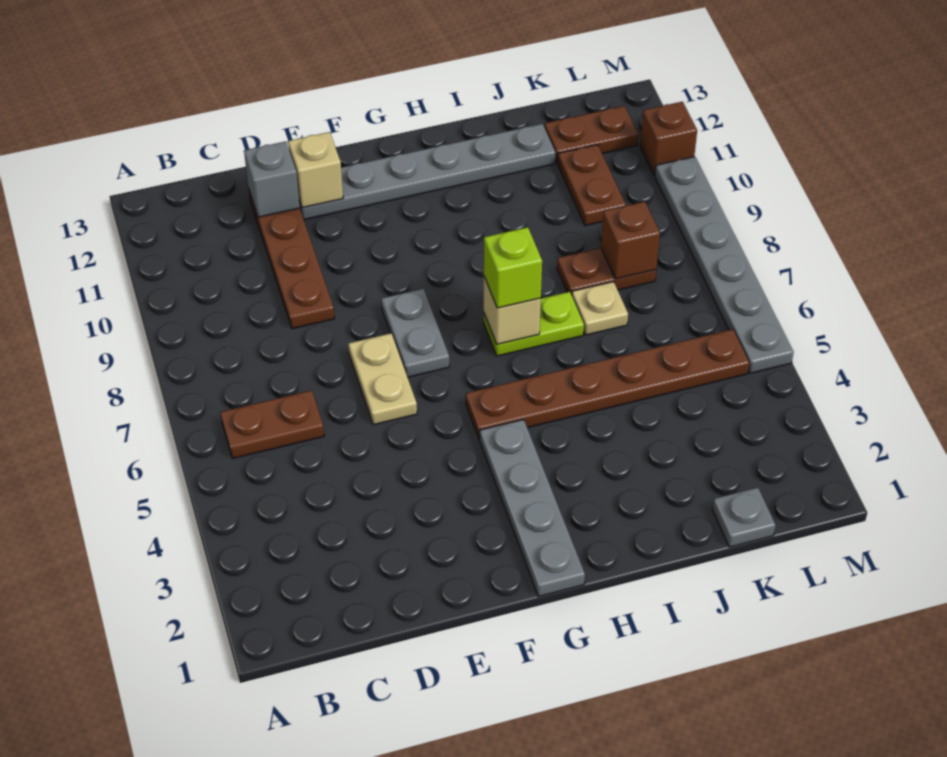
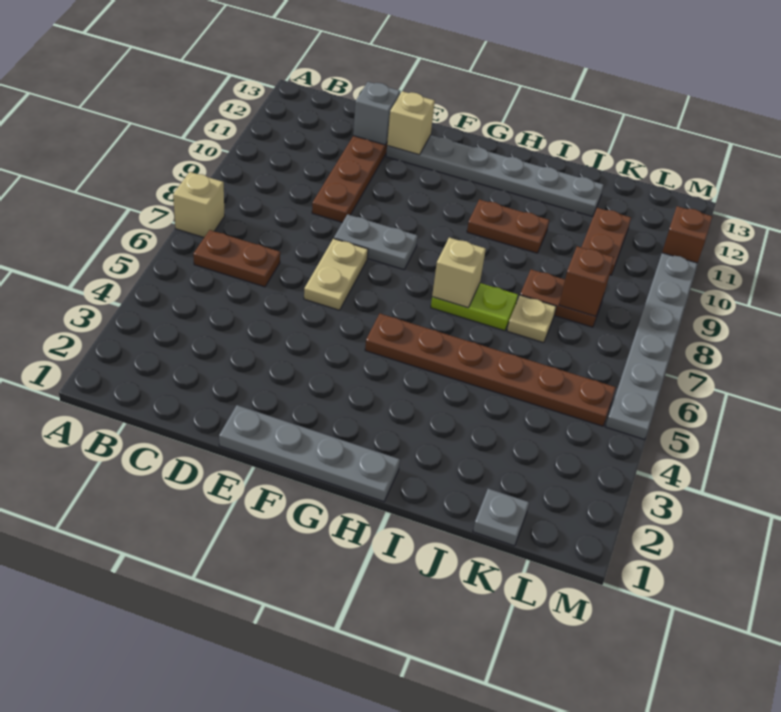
none -> tan 1x1 brick [173,172,225,237]
grey 1x2 plate [381,289,449,377] -> grey 1x2 plate turned to [334,214,418,270]
grey 1x4 plate [480,419,585,596] -> grey 1x4 plate turned to [219,405,400,502]
lime 1x1 brick [484,227,542,308] -> none
brown 1x2 plate [544,106,638,163] -> brown 1x2 plate moved to [467,199,549,253]

